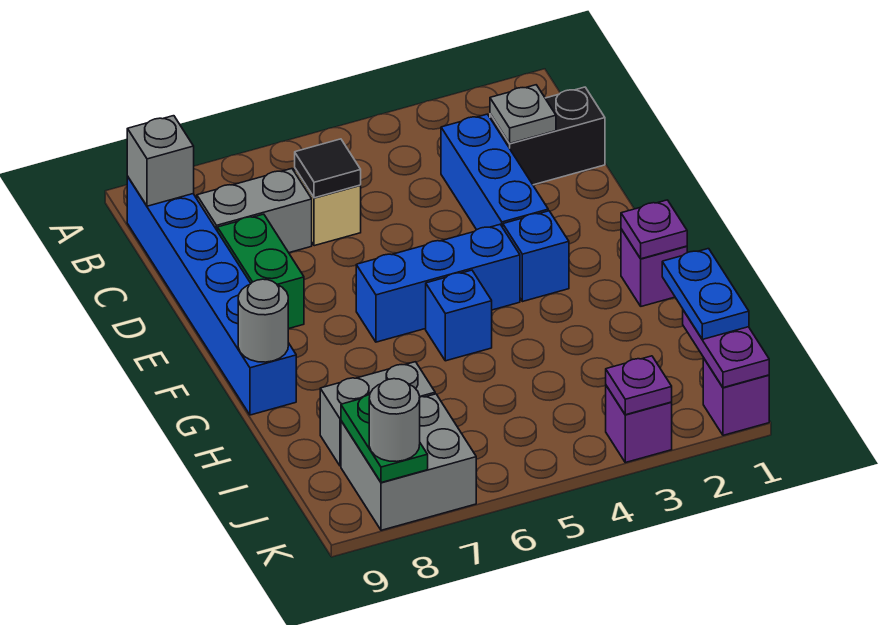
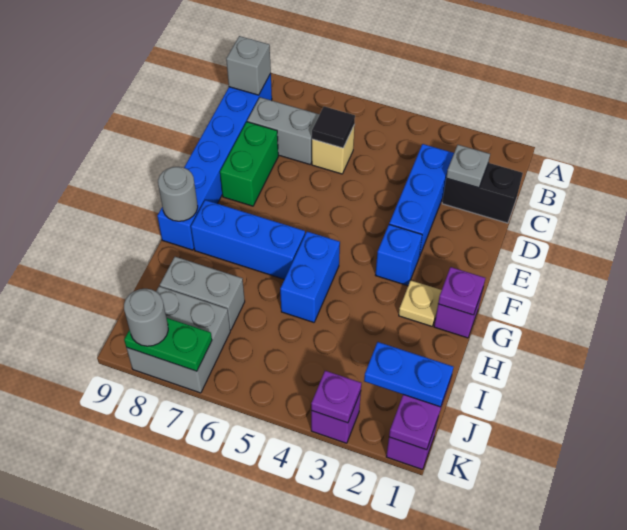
blue 1x3 brick [356,225,520,342] -> blue 1x3 brick moved to [191,200,305,279]
none -> tan 1x1 plate [399,280,442,326]
blue 1x1 brick [426,270,492,361] -> blue 1x2 brick [280,232,340,322]
blue 1x2 plate [662,249,749,339] -> blue 1x2 plate turned to [364,342,453,407]
green 1x2 plate [341,395,428,483] -> green 1x2 plate turned to [124,318,212,371]

